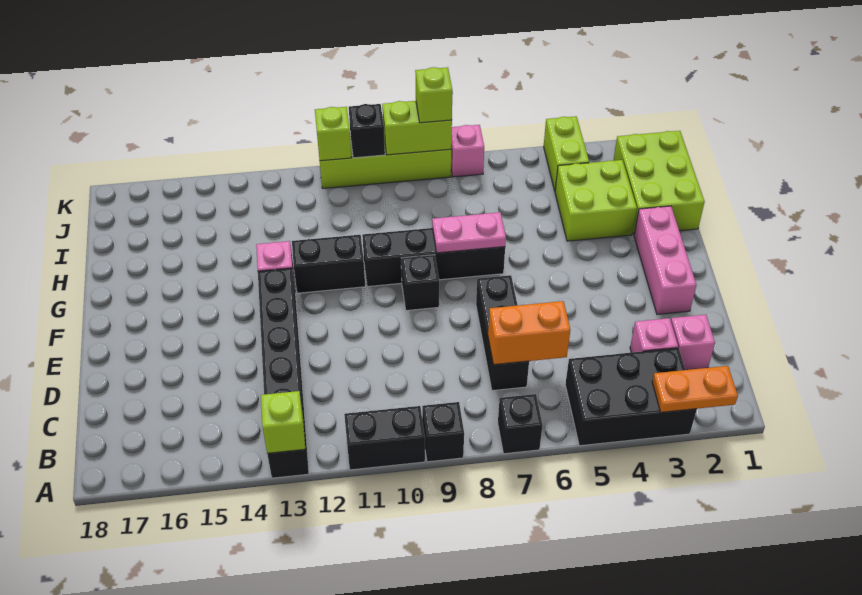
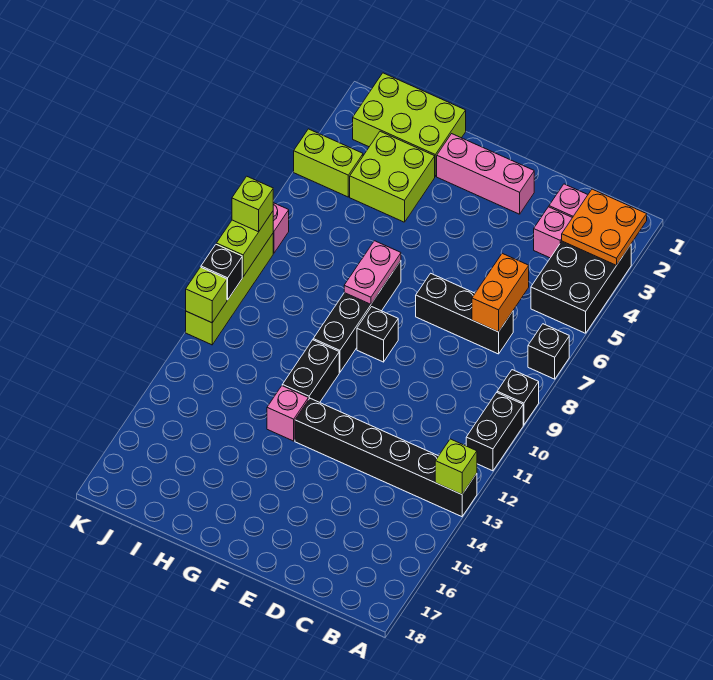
orange 1x2 plate [652,366,738,412] -> orange 2x2 plate [562,189,647,266]

